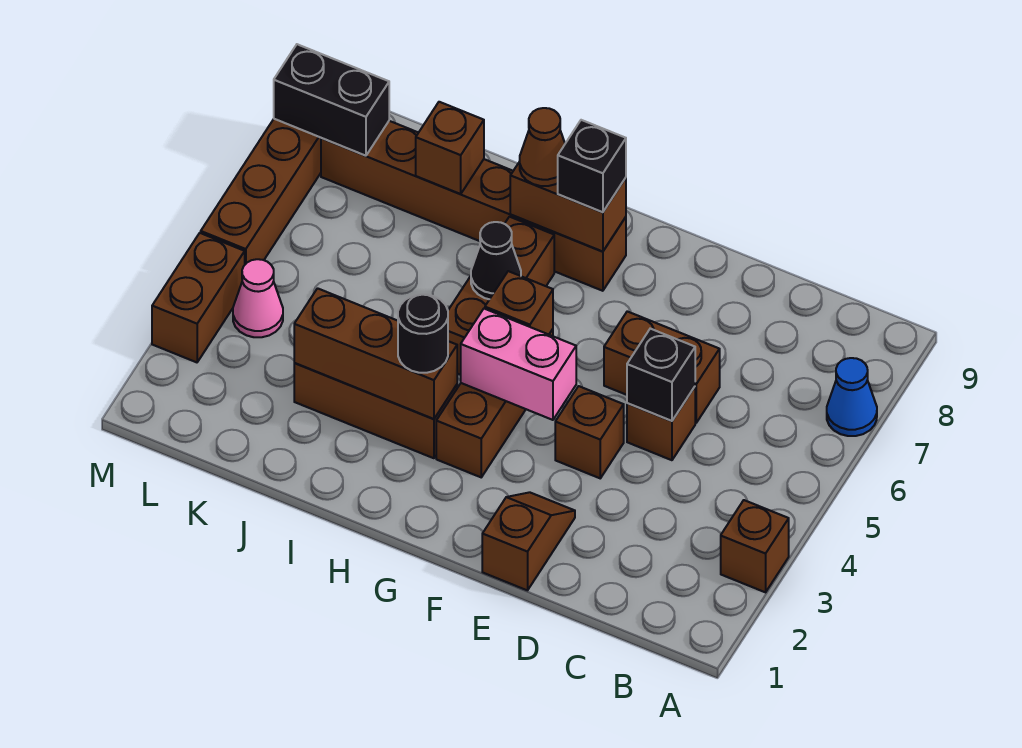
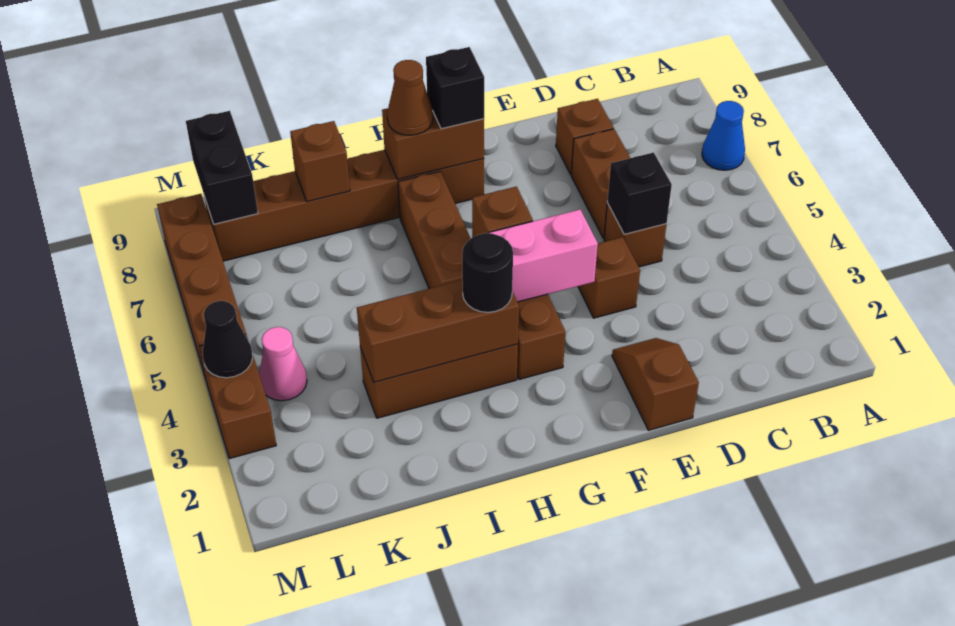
brown 1x1 brick [721,500,789,592] -> brown 1x1 brick moved to [556,99,614,174]
brown 1x2 brick [604,311,720,423] -> brown 1x2 brick turned to [571,129,630,238]
black 1x1 cone [471,222,521,299] -> black 1x1 cone moved to [203,301,253,378]
black 1x2 brick [274,44,389,156] -> black 1x2 brick turned to [186,111,258,224]

